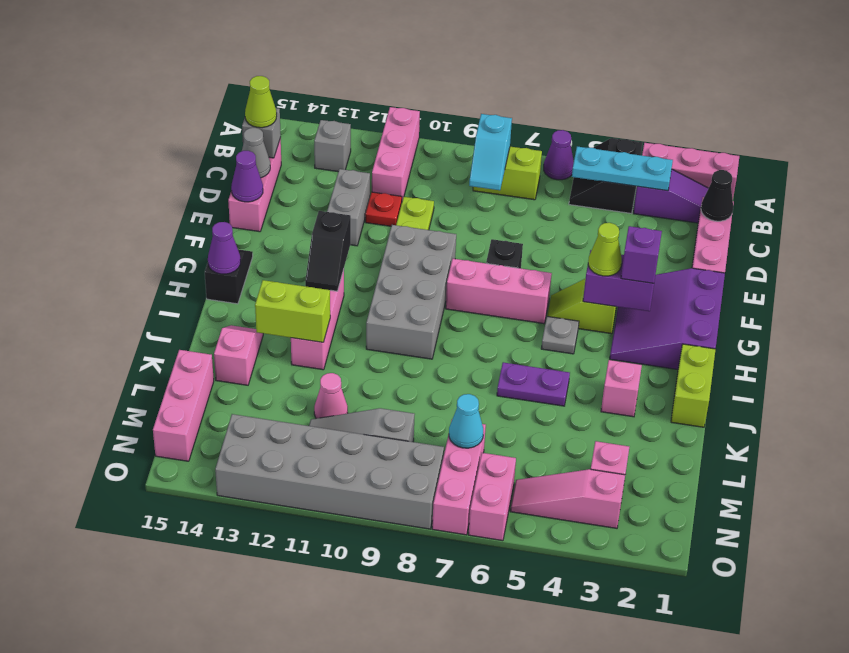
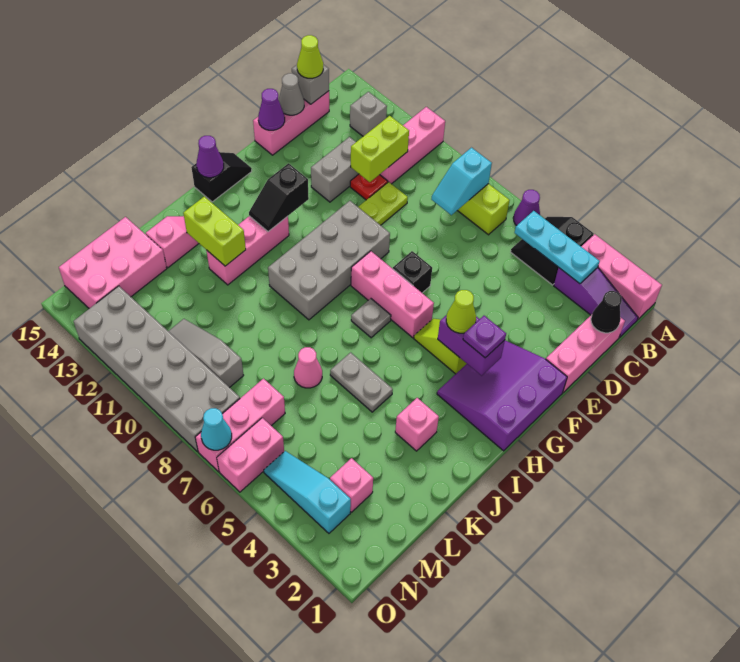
purple 1x1 brick [621,226,662,283] -> purple 1x1 plate [463,316,506,358]
grey 1x1 plate [541,316,579,354] -> grey 1x1 plate moved to [351,299,391,338]
lime 1x2 brick [671,344,716,427] -> lime 1x2 brick moved to [351,116,409,182]
purple 1x2 plate [497,362,570,406] -> grey 1x2 plate [330,352,393,412]
pink 1x1 cone [314,373,348,419] -> pink 1x1 cone moved to [294,347,322,388]
pink 1x3 brick [153,350,214,461] -> pink 2x3 brick [59,217,167,309]
cyan 1x1 cone [449,394,483,448] -> cyan 1x1 cone moved to [201,408,232,450]
pink 1x3 slope [510,469,625,528] -> cyan 1x3 slope [264,451,351,533]

